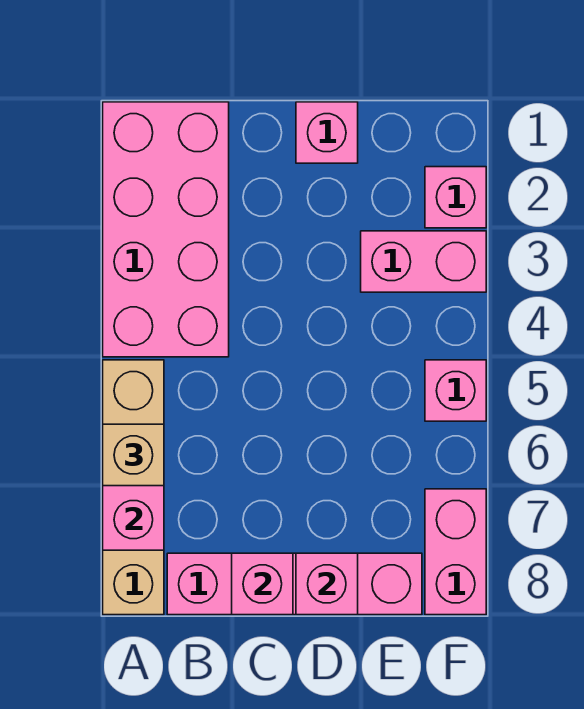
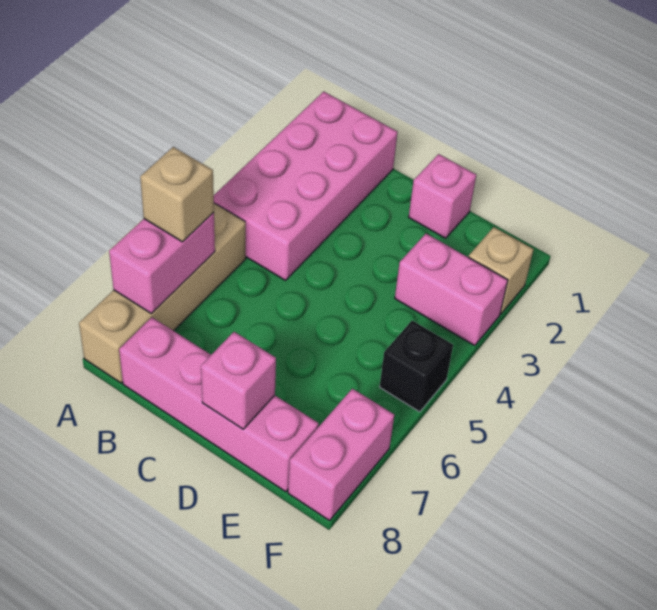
pink 1x1 brick [232,553,293,615] -> none
pink 1x1 brick [425,167,486,228] -> tan 1x1 brick [469,227,534,314]
pink 1x1 brick [425,360,486,421] -> black 1x1 brick [380,321,453,412]

